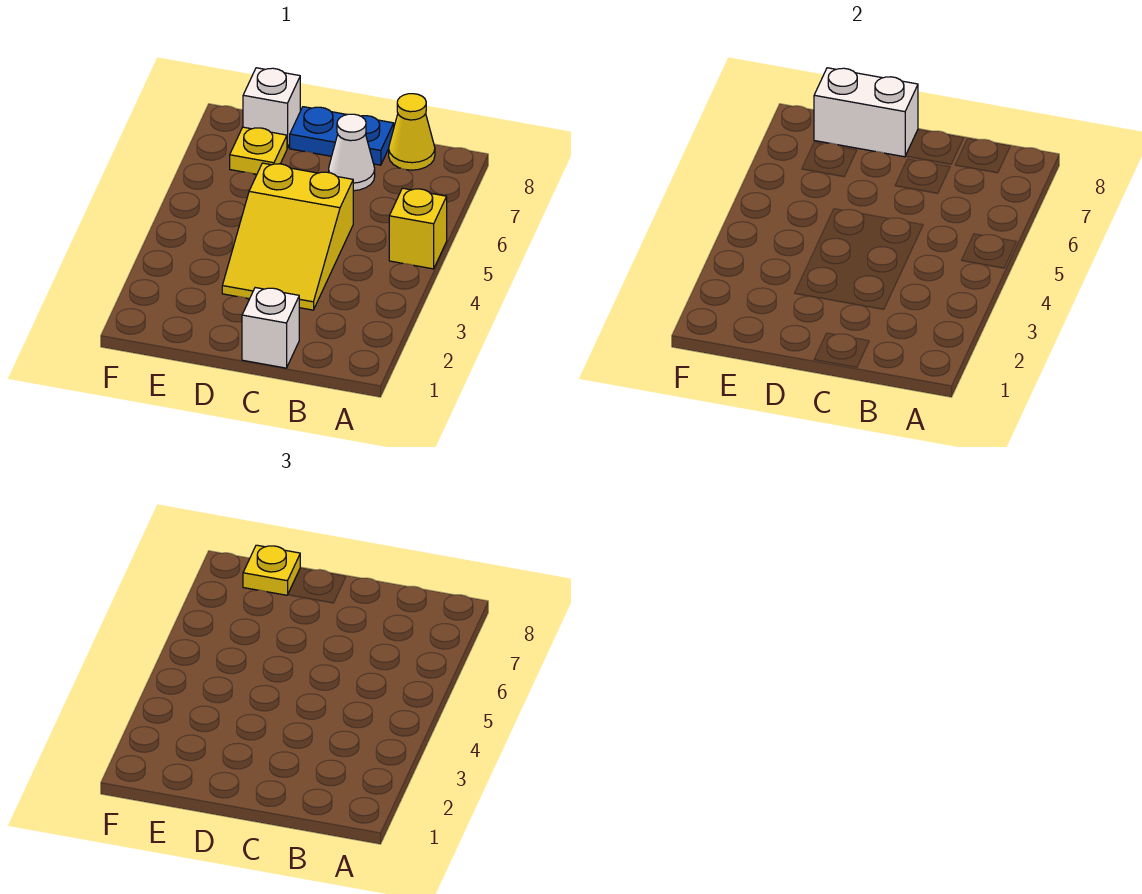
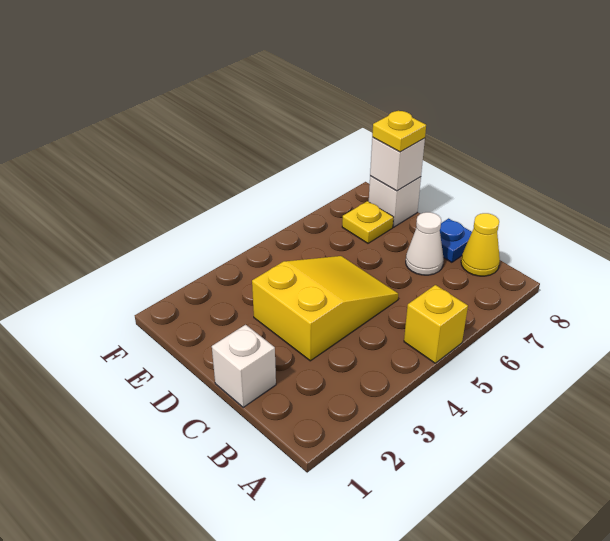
yellow 2x3 slope [222,163,353,310] -> yellow 2x3 slope turned to [252,256,398,361]
blue 1x2 plate [290,107,394,165] -> blue 1x1 plate [440,218,472,262]
white 1x2 brick [814,68,918,157] -> white 1x1 brick [370,138,425,191]

